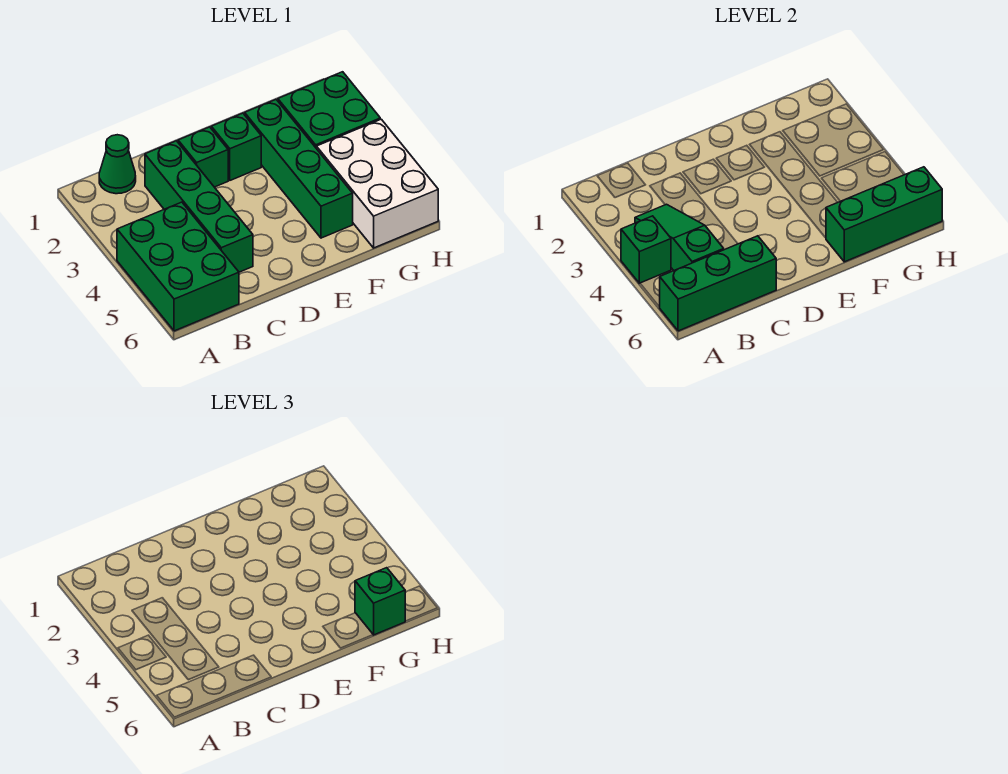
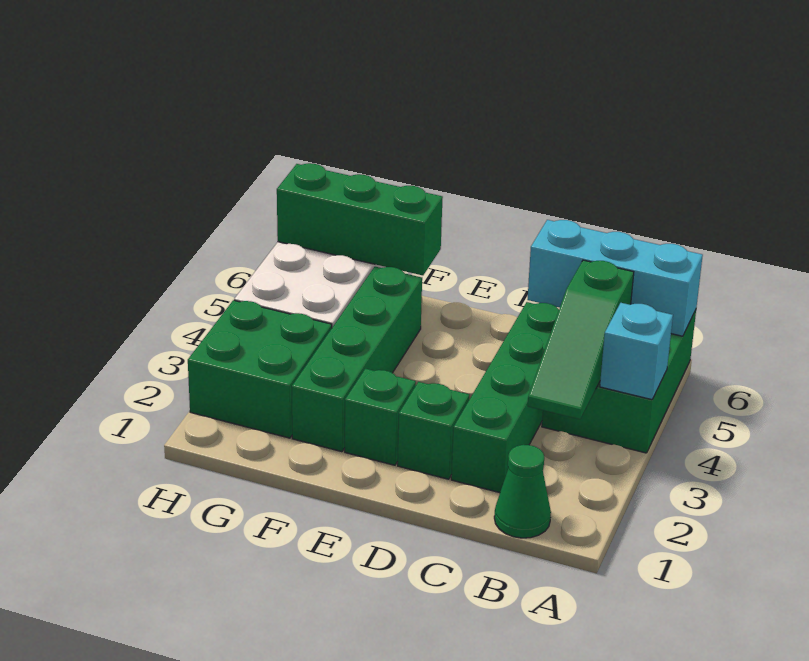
green 1x1 brick [621,216,671,283] -> cyan 1x1 brick [600,303,673,400]
green 1x3 brick [660,236,776,331] -> cyan 1x3 brick [527,220,703,336]
green 1x1 brick [355,568,405,635] -> none

